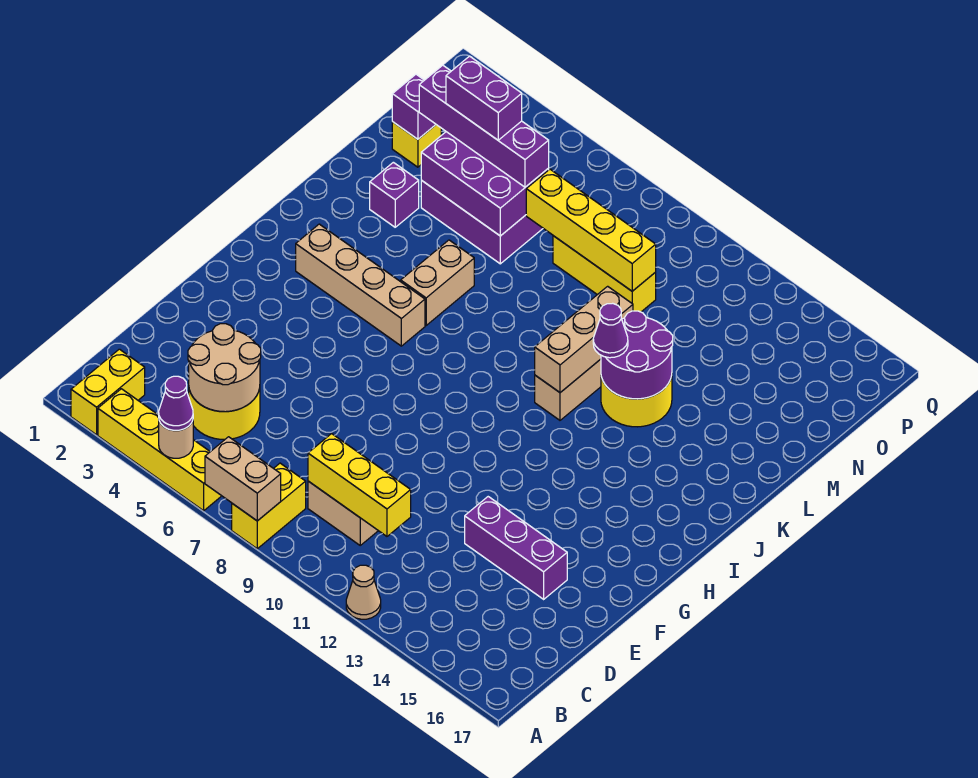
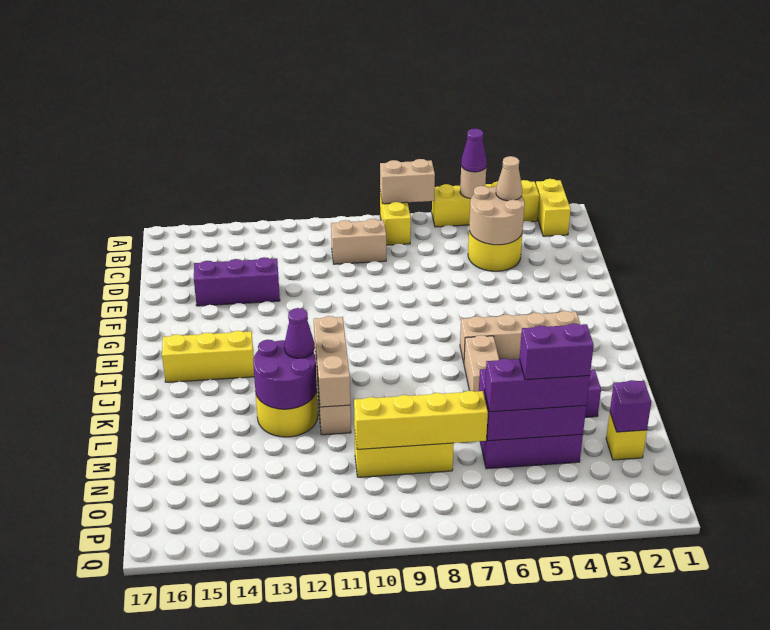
tan 1x1 cone [346,565,381,619] -> tan 1x1 cone moved to [496,156,522,201]
yellow 1x3 brick [308,434,411,536] -> yellow 1x3 brick moved to [162,331,254,382]
purple 1x4 brick [419,65,549,187] -> purple 1x3 brick [485,359,590,412]

